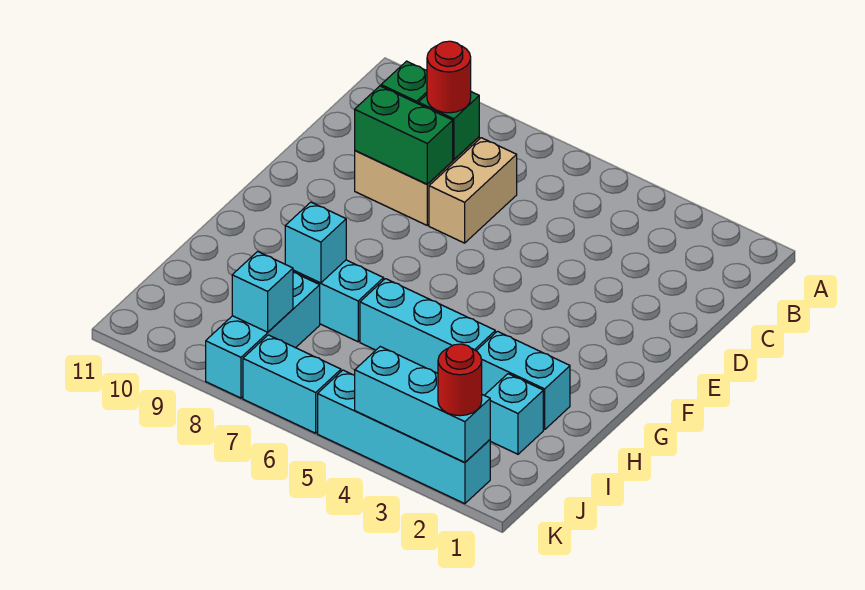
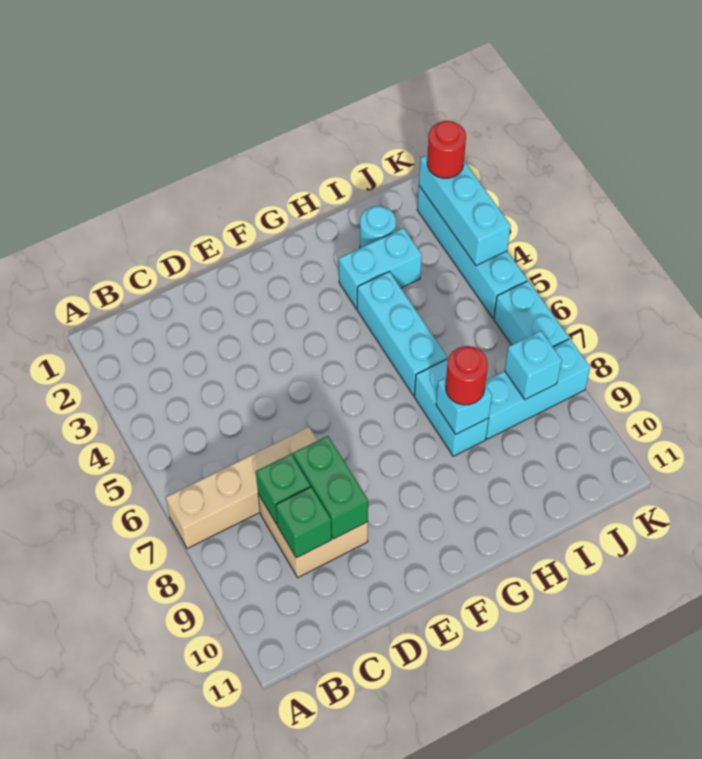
tan 1x2 brick [429,138,517,243] -> tan 1x4 brick [166,427,318,549]
red 1x1 round brick [427,41,471,113] -> red 1x1 round brick moved to [446,346,488,405]
cyan 1x2 brick [476,331,570,430] -> cyan 1x2 brick turned to [339,228,422,309]
cyan 1x1 brick [485,374,543,454] -> cyan 1x1 round brick [360,206,396,248]

